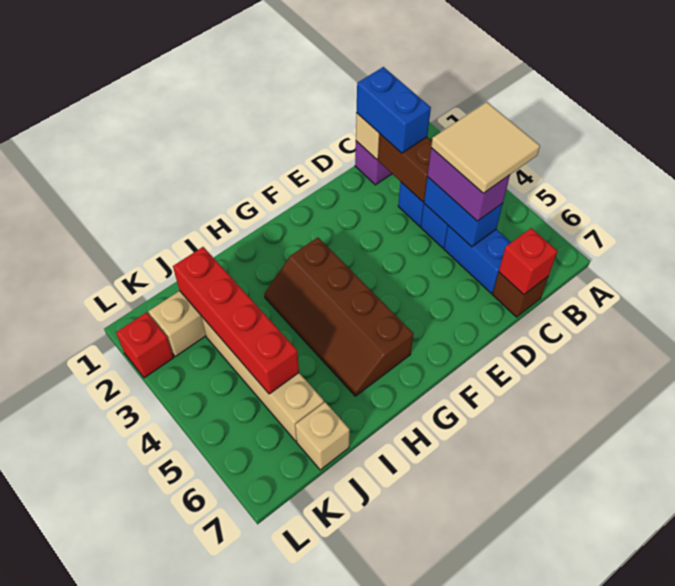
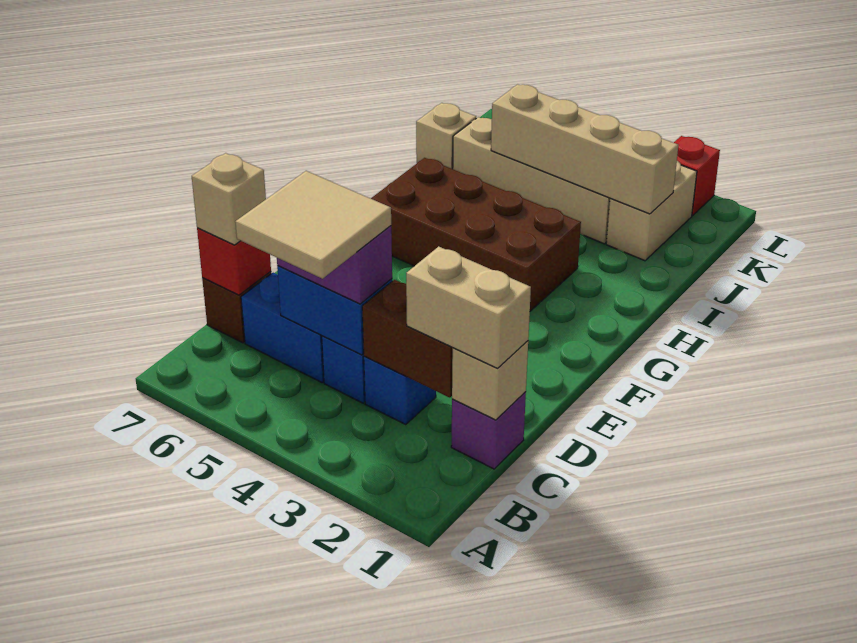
blue 1x2 brick [356,67,431,153] -> tan 1x2 brick [406,246,531,368]
none -> tan 1x1 brick [192,153,266,245]
brown 2x4 slope [264,238,413,396] -> brown 2x4 brick [371,158,581,311]
red 1x4 brick [173,247,299,394] -> tan 1x4 brick [491,84,678,214]

